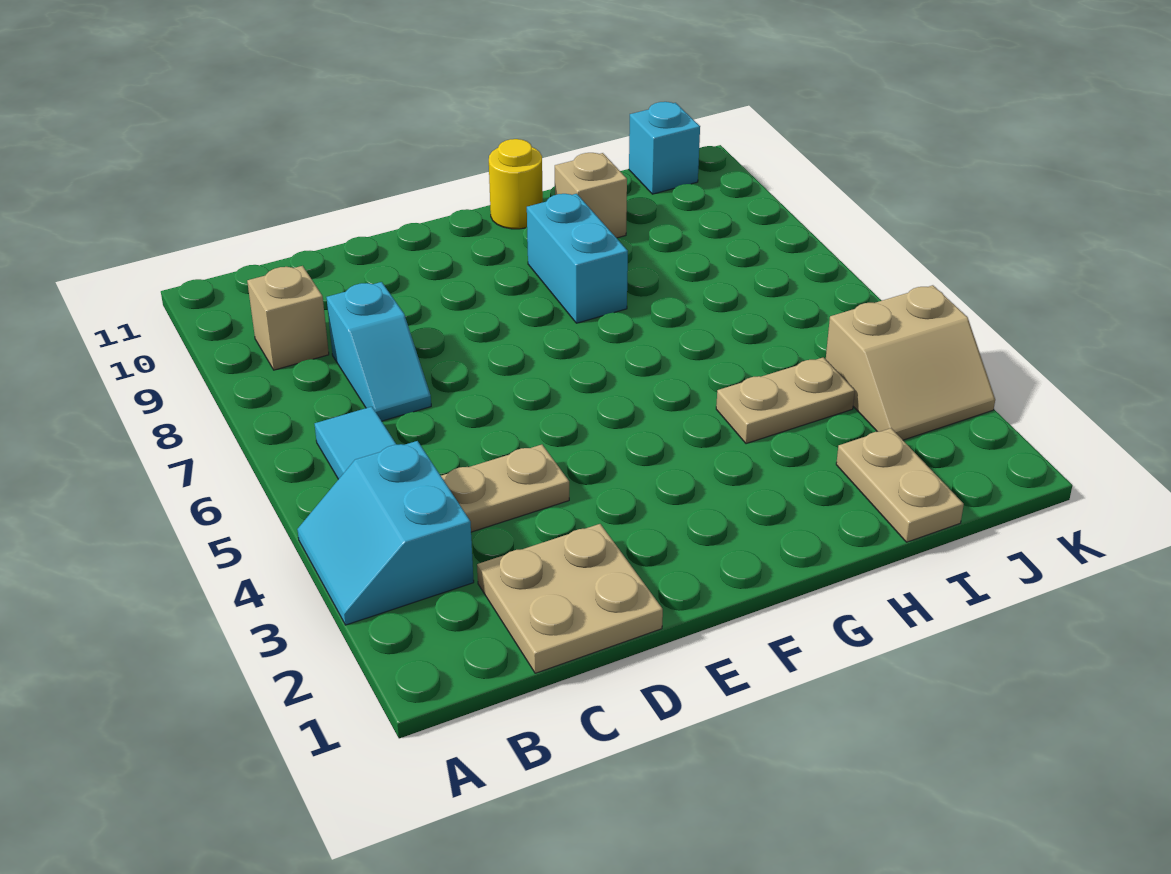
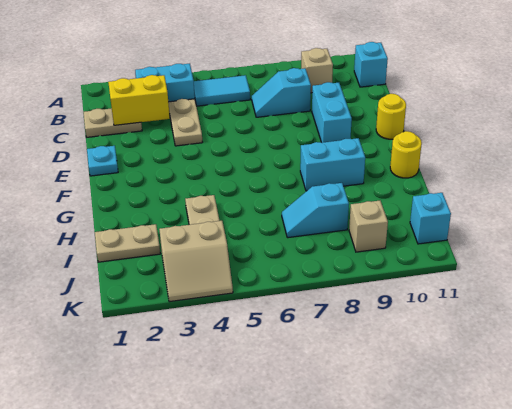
none -> cyan 1x1 brick [354,42,388,87]
tan 2x2 plate [477,524,663,673] -> tan 1x2 plate [83,108,142,137]
none -> yellow 1x2 brick [108,75,170,125]
none -> cyan 1x2 brick [312,82,352,143]
none -> cyan 1x1 plate [87,146,118,176]
none -> yellow 1x1 round brick [376,94,406,139]
tan 1x1 brick [555,153,627,238] -> tan 1x1 brick moved to [349,201,388,252]
none -> cyan 1x2 slope [282,183,349,238]
tan 2x2 slope [826,285,995,440] -> tan 2x2 slope turned to [159,221,233,302]

